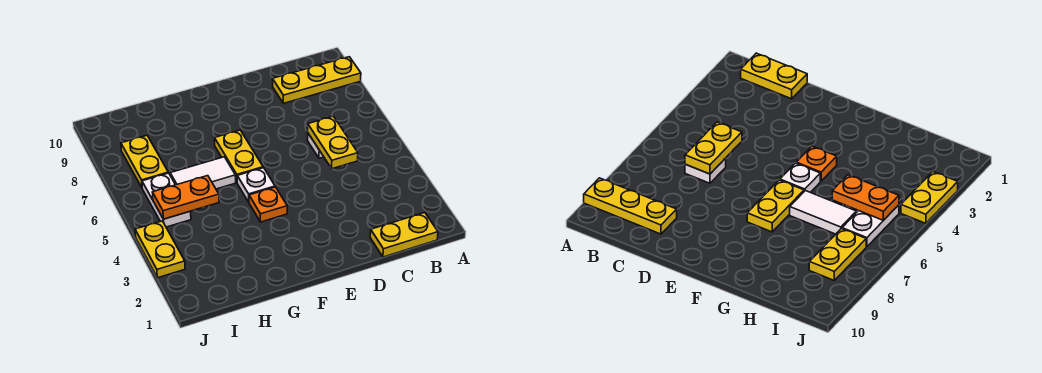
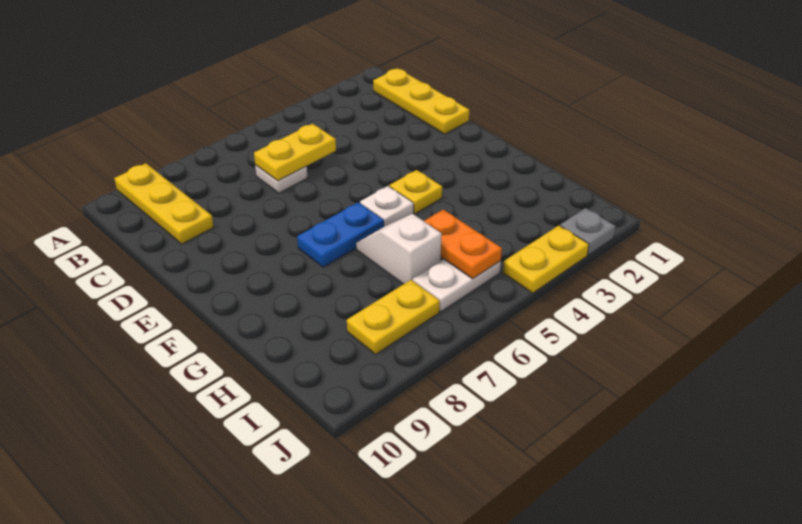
yellow 1x2 plate [370,213,438,257] -> yellow 1x3 plate [373,68,469,134]
orange 1x1 plate [249,187,287,222] -> yellow 1x1 plate [389,170,442,214]
yellow 1x2 plate [215,130,263,182] -> blue 1x2 plate [297,202,384,267]
white 1x2 tile [170,157,236,189] -> white 1x2 slope [356,214,442,284]
none -> grey 1x1 plate [560,208,616,255]

